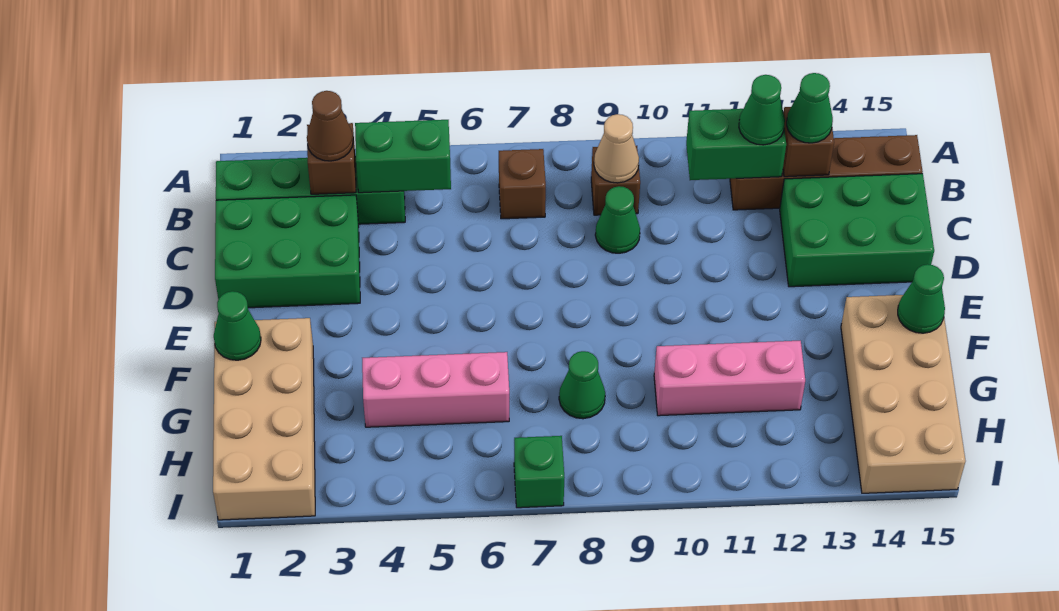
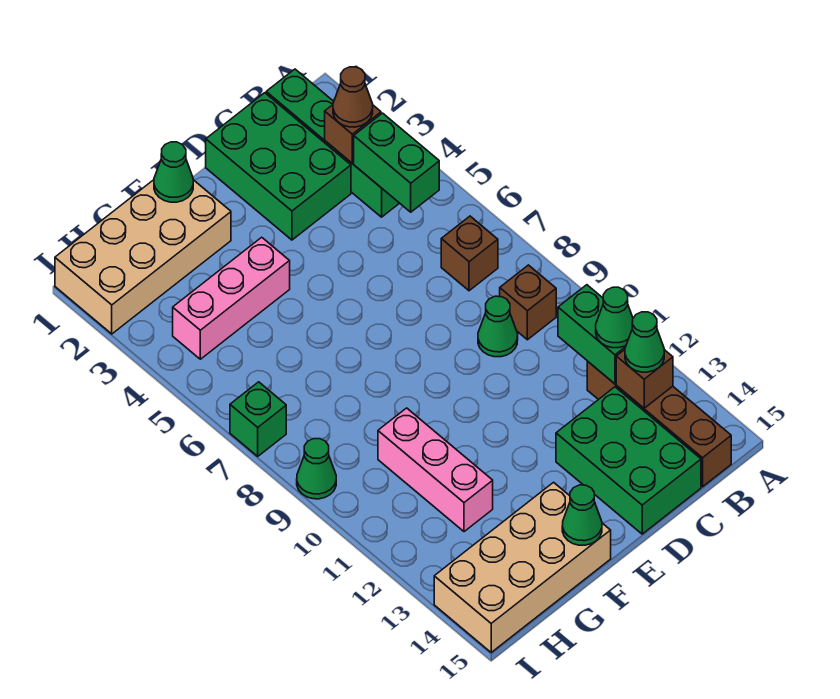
tan 1x1 cone [594,114,639,183] -> none
pink 1x3 brick [362,352,509,427] -> pink 1x3 brick turned to [173,237,290,359]
green 1x1 cone [559,351,605,419] -> green 1x1 cone moved to [297,439,336,499]

